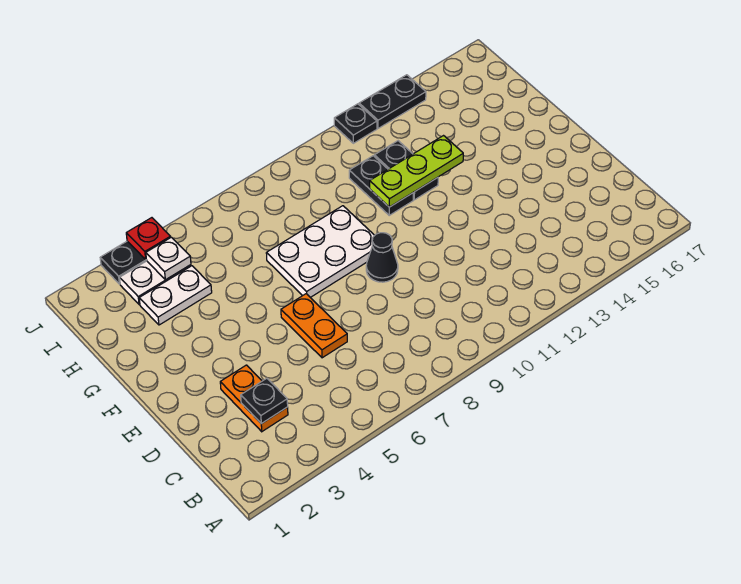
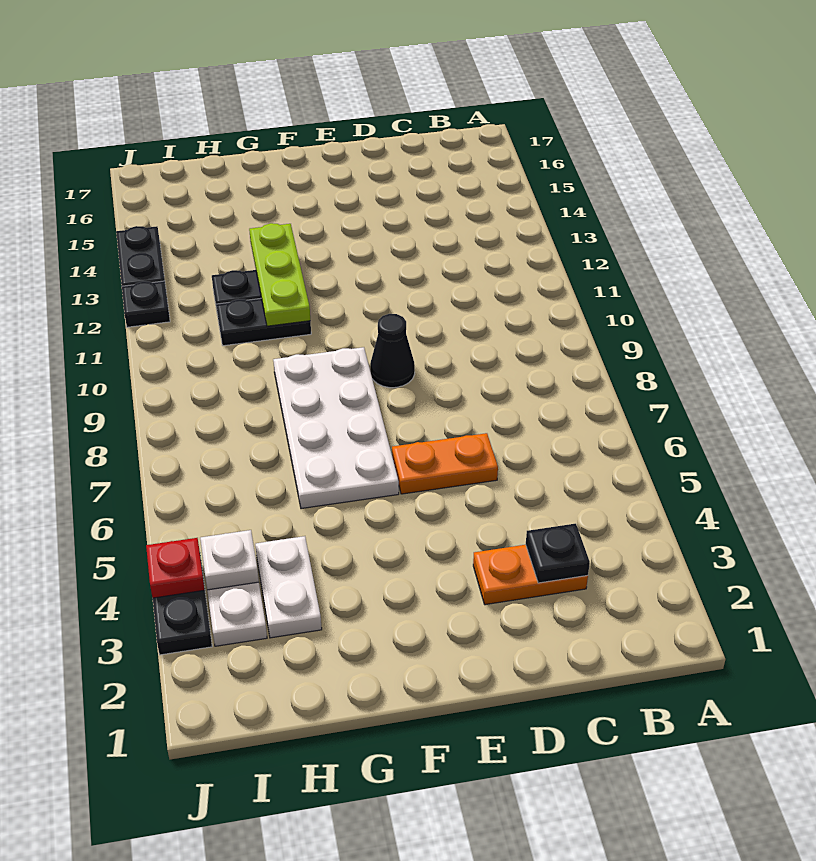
white 2x3 plate [266,206,375,297] -> white 2x4 plate [273,347,399,509]

